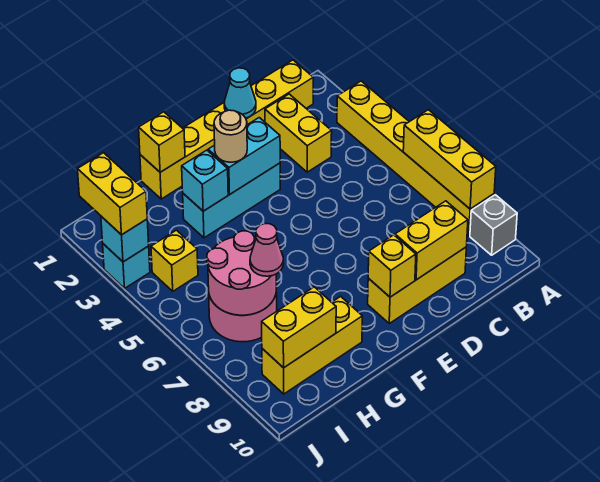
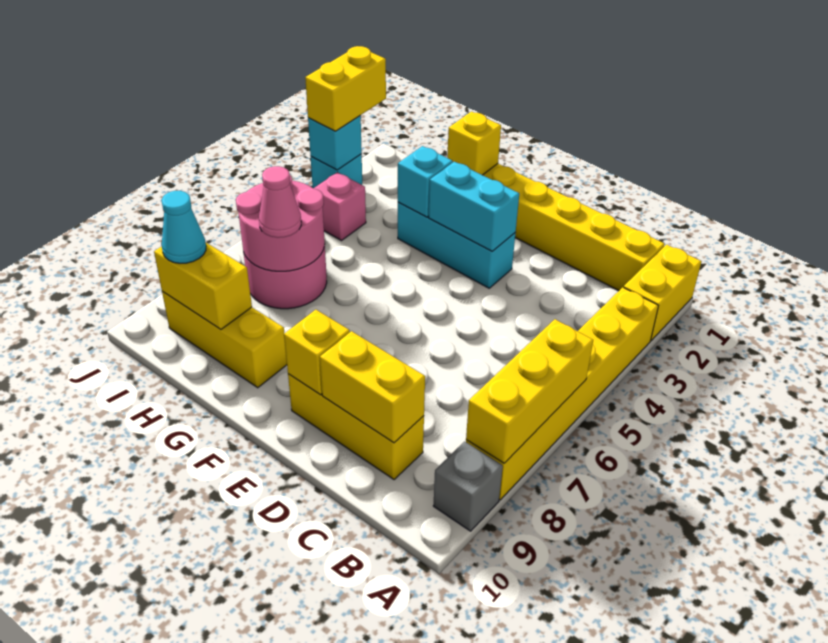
yellow 1x2 brick [265,94,332,172] -> yellow 1x2 brick moved to [624,244,701,341]
cyan 1x1 cone [224,68,256,118] -> cyan 1x1 cone moved to [162,191,206,263]
tan 1x1 round brick [214,110,247,162] -> none
yellow 1x1 brick [151,230,198,291] -> pink 1x1 brick [313,172,366,241]

